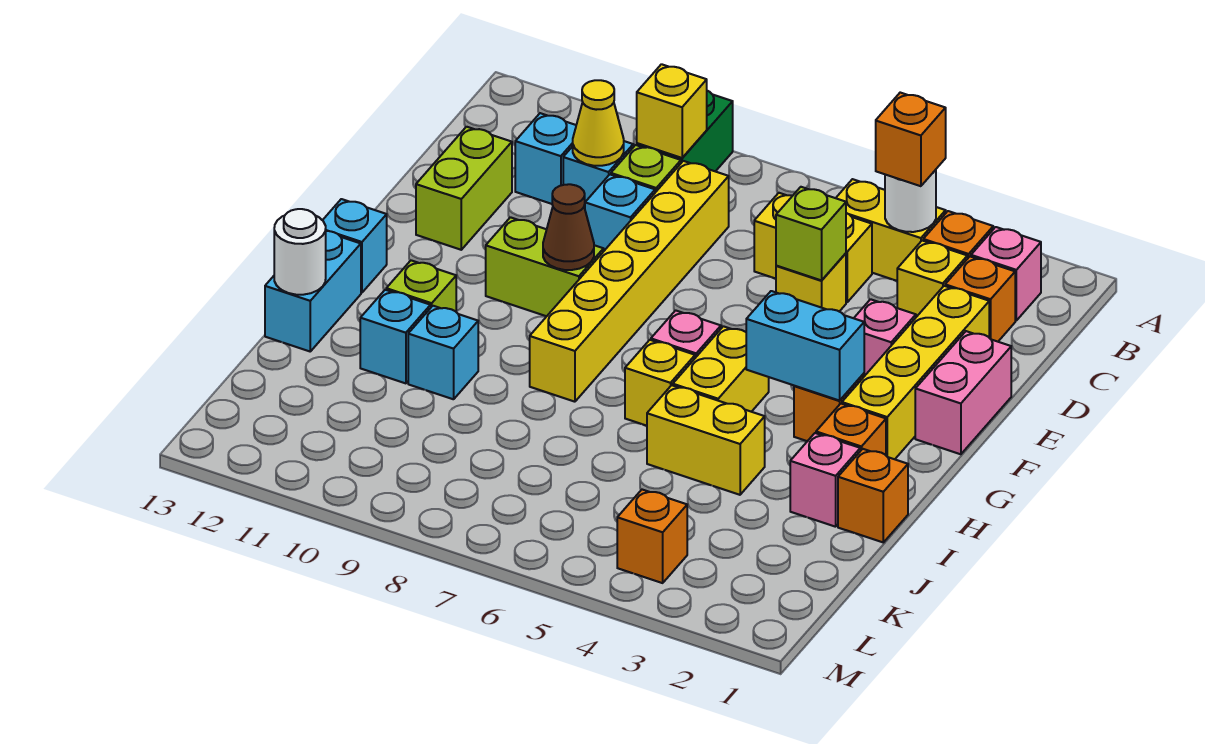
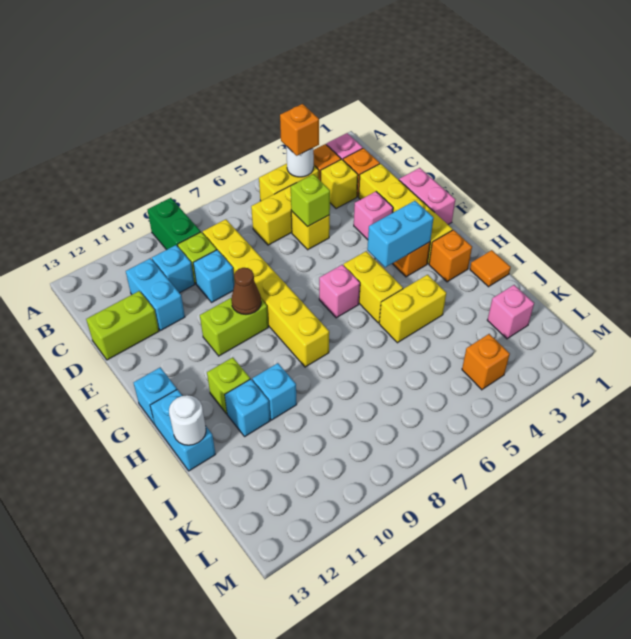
yellow 1x1 brick [637,64,707,158] -> none
yellow 1x1 cone [573,80,624,166] -> none
cyan 1x1 brick [515,113,576,204] -> cyan 1x2 brick [126,258,185,331]
lime 1x2 brick [416,127,512,250] -> lime 1x2 brick turned to [86,291,159,360]
yellow 1x1 brick [625,340,695,426] -> none
orange 1x1 brick [838,449,908,542] -> orange 1x1 tile [470,250,511,287]
pink 1x1 brick [790,433,860,527] -> pink 1x1 brick moved to [487,285,534,339]

